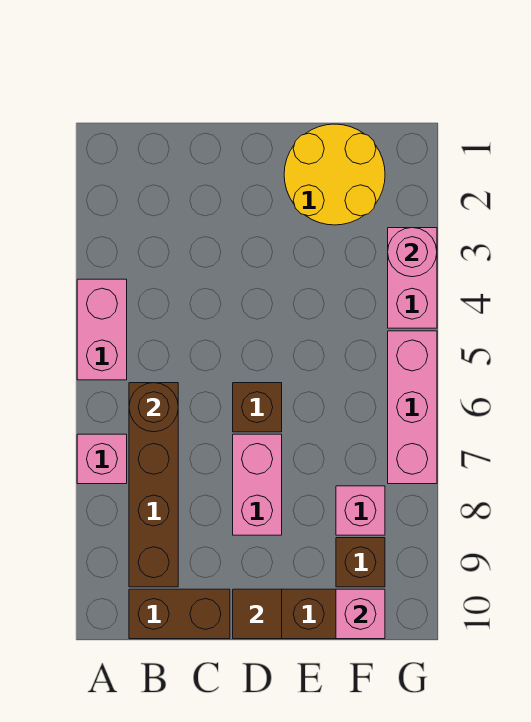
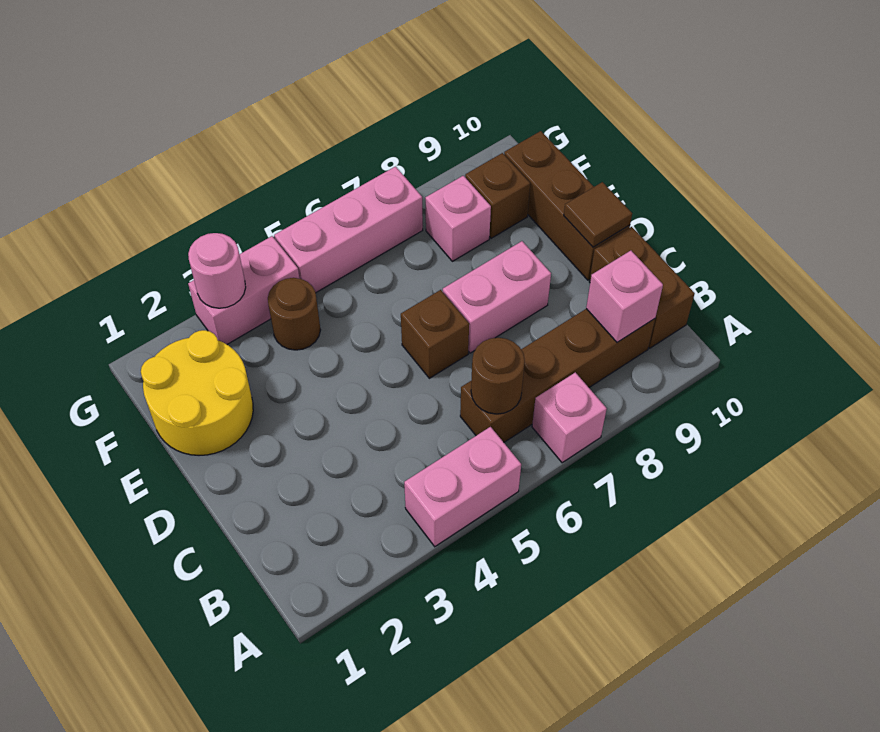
none -> brown 1x1 round brick [268,278,320,350]
pink 1x1 brick [336,589,385,639] -> pink 1x1 brick moved to [586,251,663,342]

